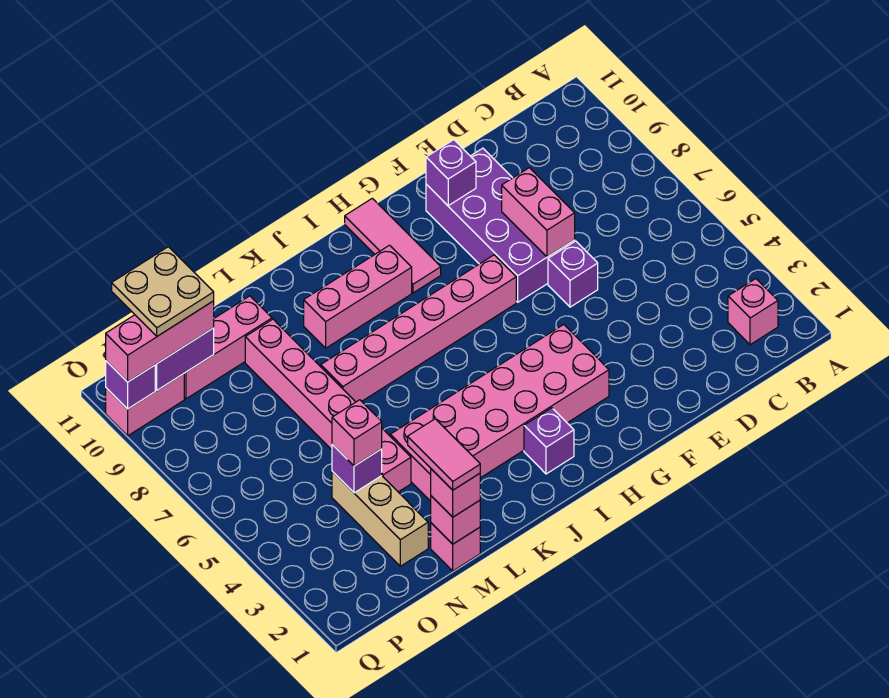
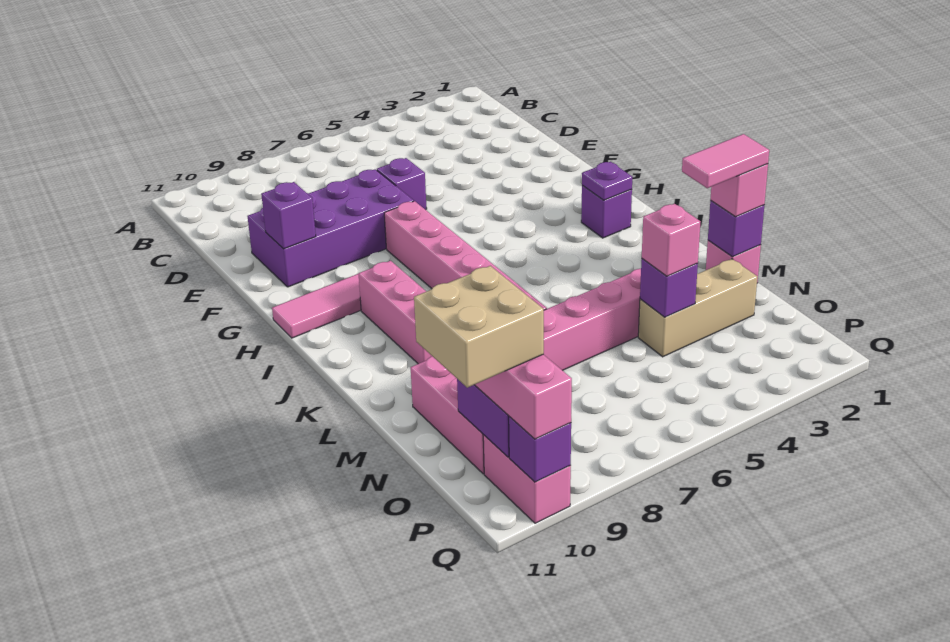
pink 1x1 brick [728,279,778,345] -> none
pink 1x2 brick [502,168,575,257] -> none
pink 2x6 brick [390,325,609,501] -> none
none -> purple 1x1 plate [582,162,632,200]
pink 1x1 brick [431,496,480,544] -> purple 1x1 brick [708,201,764,257]
tan 2x2 plate [112,247,214,336] -> tan 2x2 brick [414,266,544,388]

